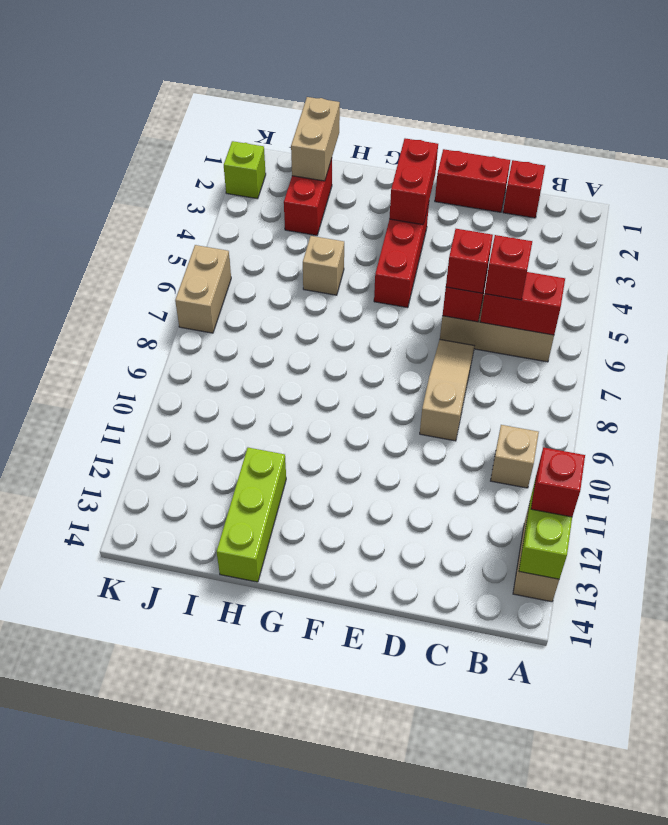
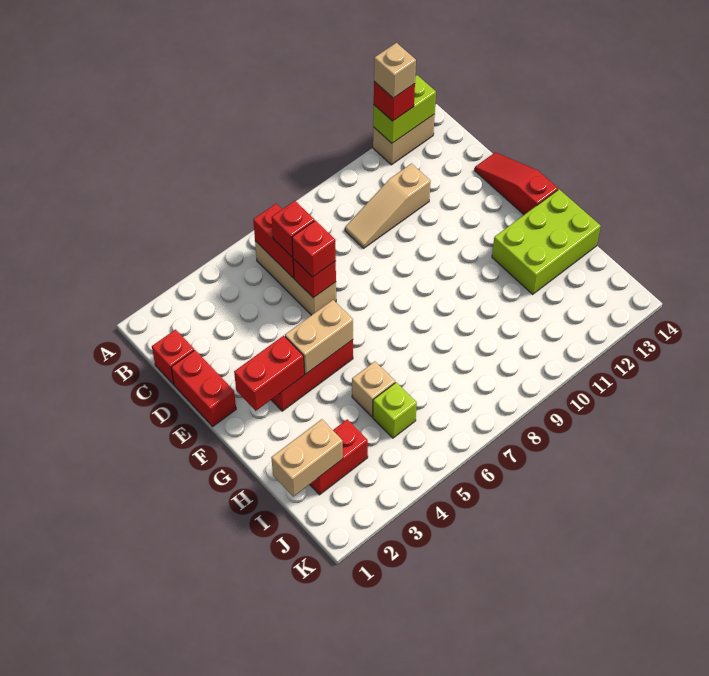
tan 1x1 brick [491,425,539,488] -> tan 1x1 brick moved to [374,43,416,98]
tan 1x3 slope [420,340,474,441] -> tan 1x3 slope moved to [345,164,431,248]
none -> red 1x3 slope [475,152,558,215]
lime 1x3 brick [217,448,286,582] -> lime 2x3 brick [492,189,601,294]
lime 1x1 brick [224,141,266,199] -> lime 1x1 brick moved to [373,382,417,438]
tan 1x2 brick [175,245,231,333] -> tan 1x2 brick moved to [285,300,353,374]

